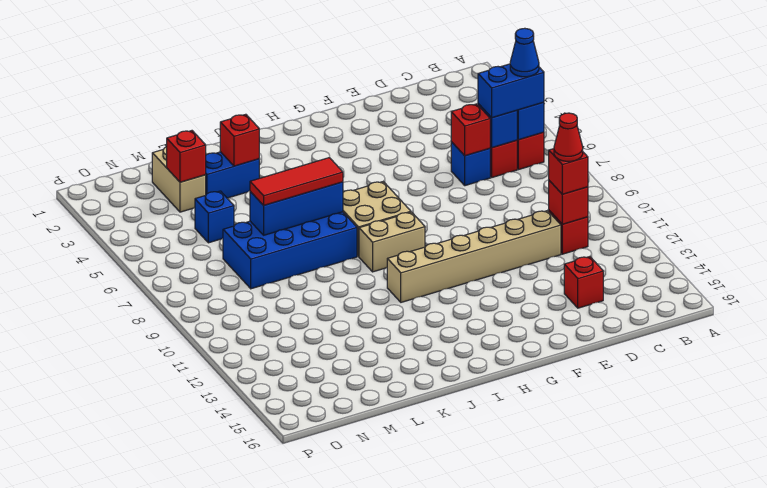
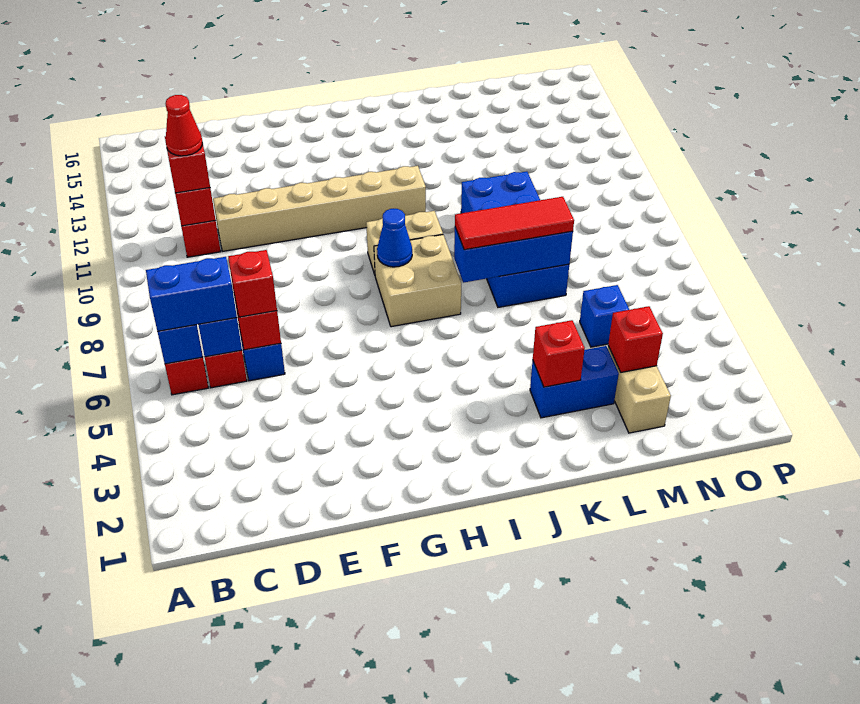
blue 1x1 cone [510,28,539,77] -> blue 1x1 cone moved to [377,209,412,267]
red 1x1 brick [564,257,603,308] -> red 1x1 brick moved to [228,250,277,317]
blue 2x4 brick [223,212,357,289] -> blue 2x4 brick turned to [461,172,569,307]

